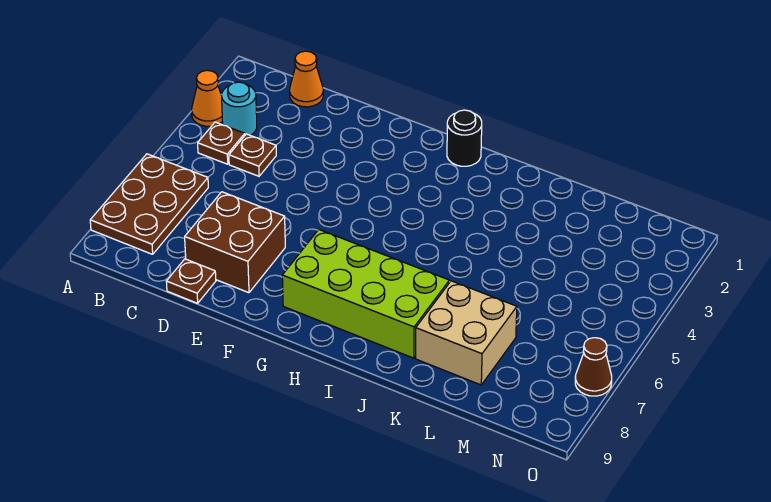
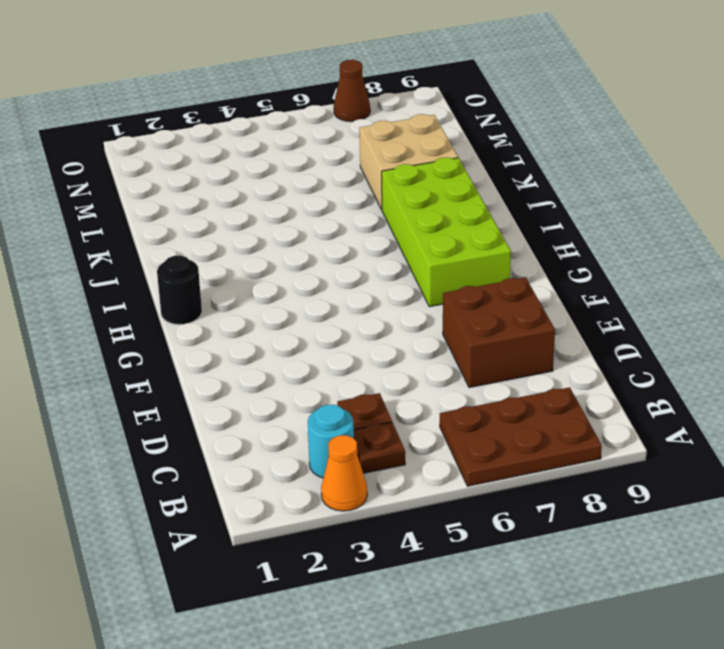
orange 1x1 cone [290,51,323,107] -> none
brown 1x1 plate [166,259,216,303] -> none

